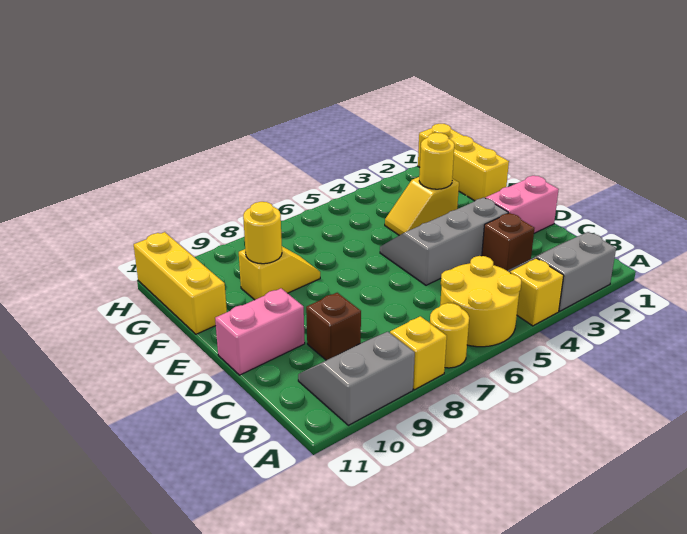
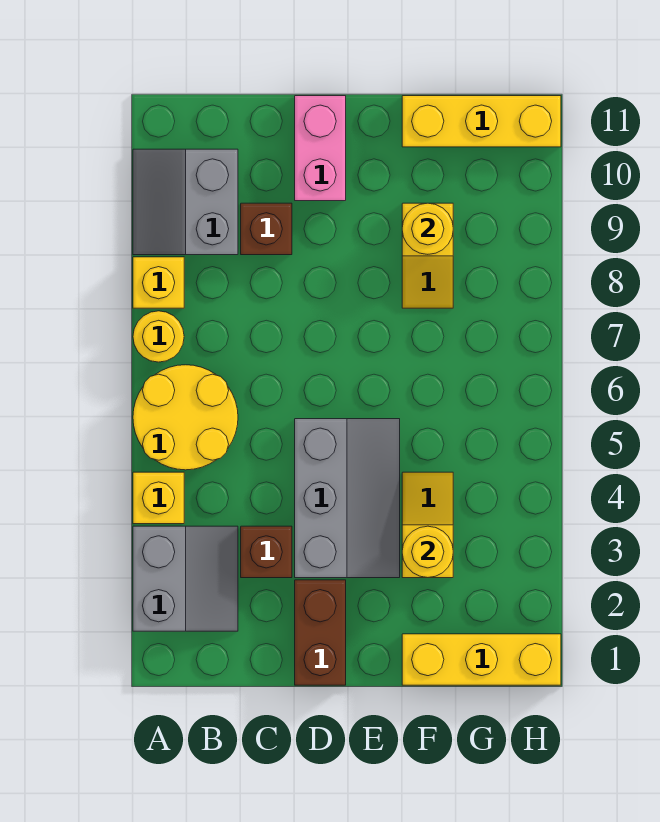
grey 2x2 slope [298,332,415,425] -> grey 2x2 slope turned to [133,149,238,255]
pink 1x2 brick [486,176,559,233] -> brown 1x2 brick [295,580,346,685]

